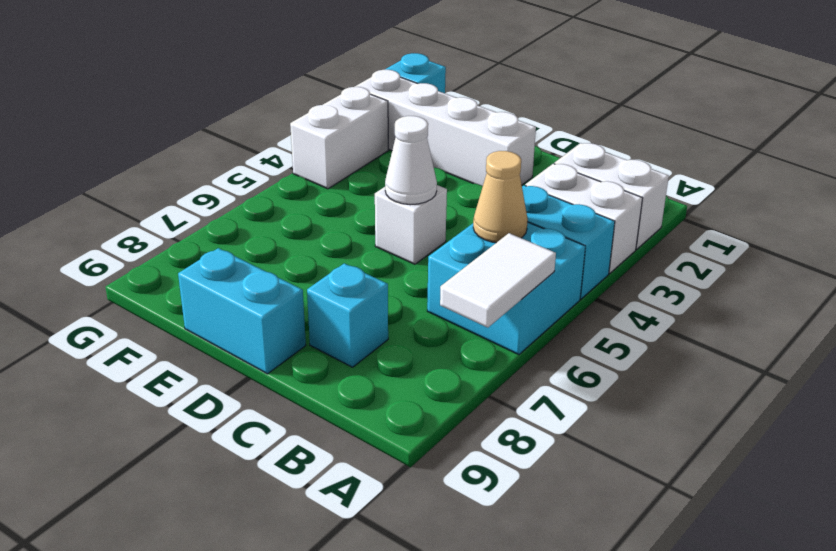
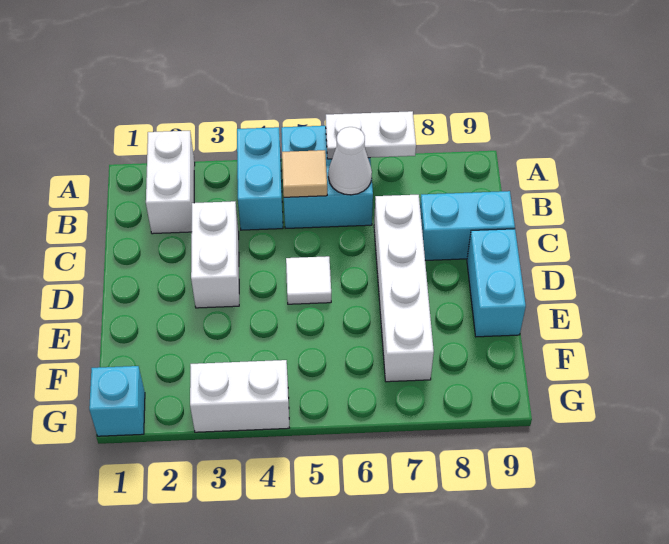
white 1x2 brick [525,164,642,274] -> white 1x2 brick moved to [191,201,239,308]
white 1x2 tile [440,233,556,328] -> white 1x2 plate [326,111,416,159]
tan 1x1 cone [473,151,528,243] -> tan 1x1 tile [282,150,327,197]
cyan 1x1 brick [307,263,388,367] -> cyan 1x2 brick [420,191,515,260]
white 1x4 brick [355,70,536,186] -> white 1x4 brick moved to [374,195,434,382]
white 1x1 brick [375,185,447,264] -> white 1x1 tile [286,256,331,304]
white 1x1 cone [385,116,437,205] -> white 1x1 cone moved to [328,127,372,195]

